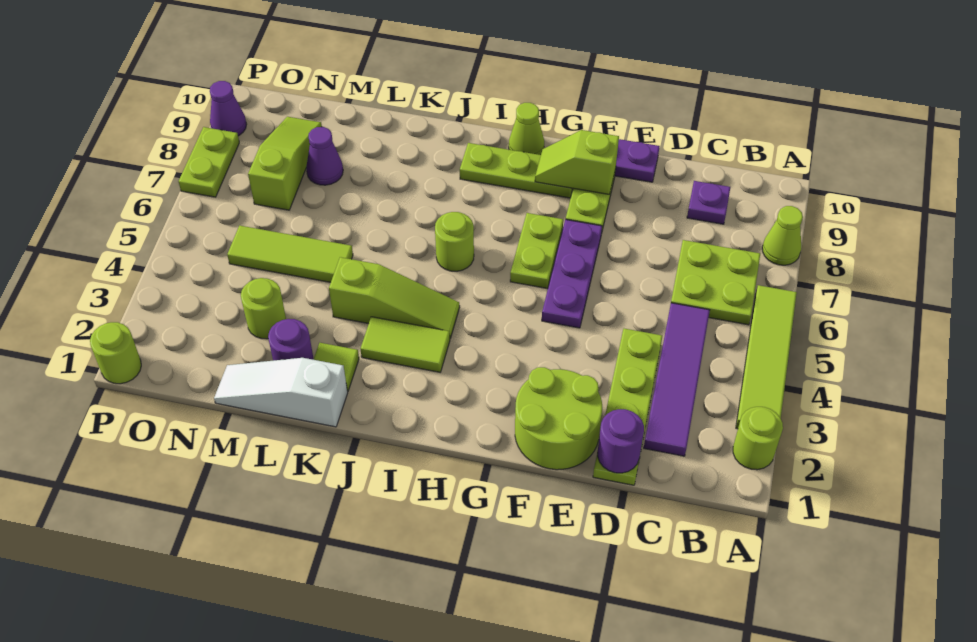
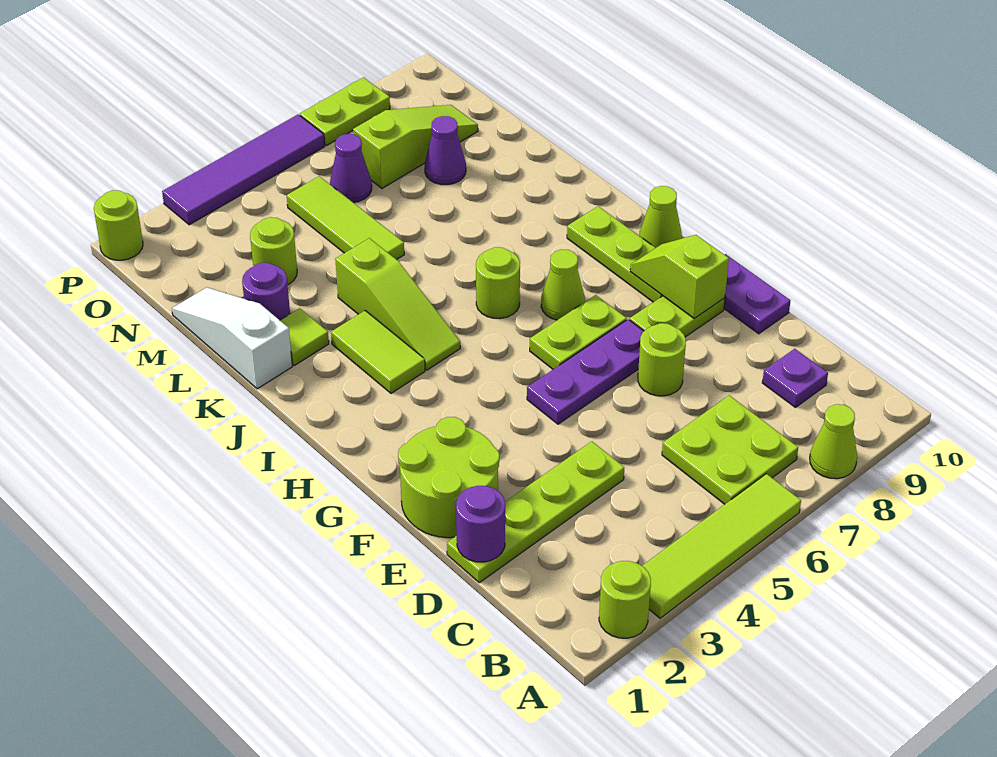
purple 1x4 tile [644,303,710,456] -> purple 1x4 tile moved to [162,115,325,225]
none -> lime 1x1 round brick [638,323,686,396]
none -> lime 1x1 cone [541,249,585,320]
purple 1x1 cone [210,81,247,136] -> purple 1x1 cone moved to [330,134,372,203]

